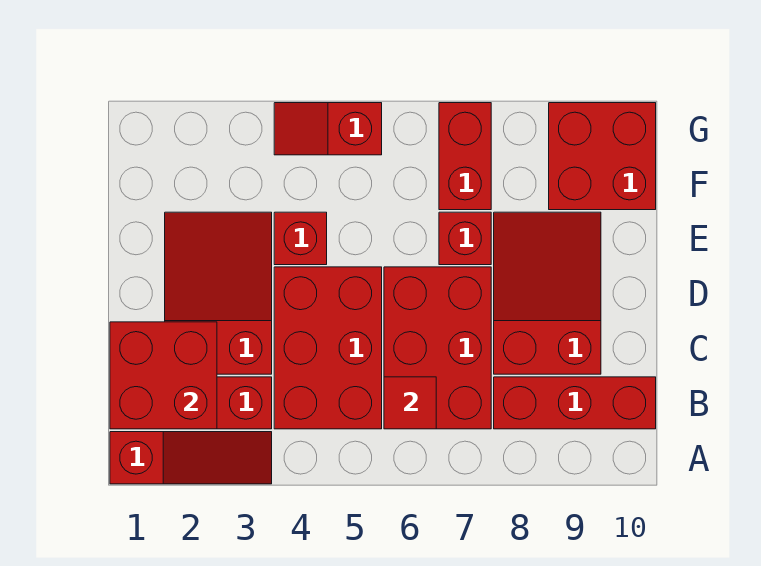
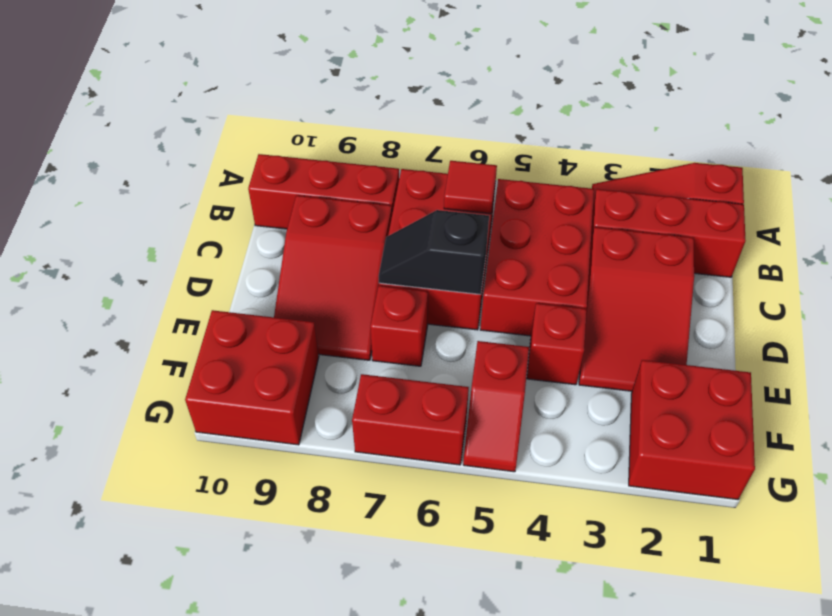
red 2x2 brick [110,322,217,429] -> red 2x2 brick moved to [629,360,755,499]
none -> black 1x2 slope [379,210,489,294]
red 1x2 brick [439,103,491,210] -> red 1x2 brick turned to [352,374,469,465]
red 1x2 slope [274,103,382,155] -> red 1x2 slope turned to [463,341,529,472]

